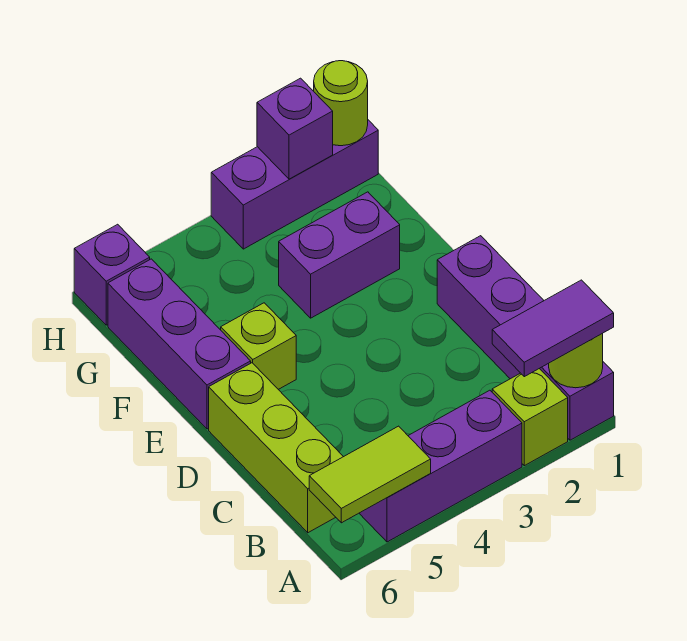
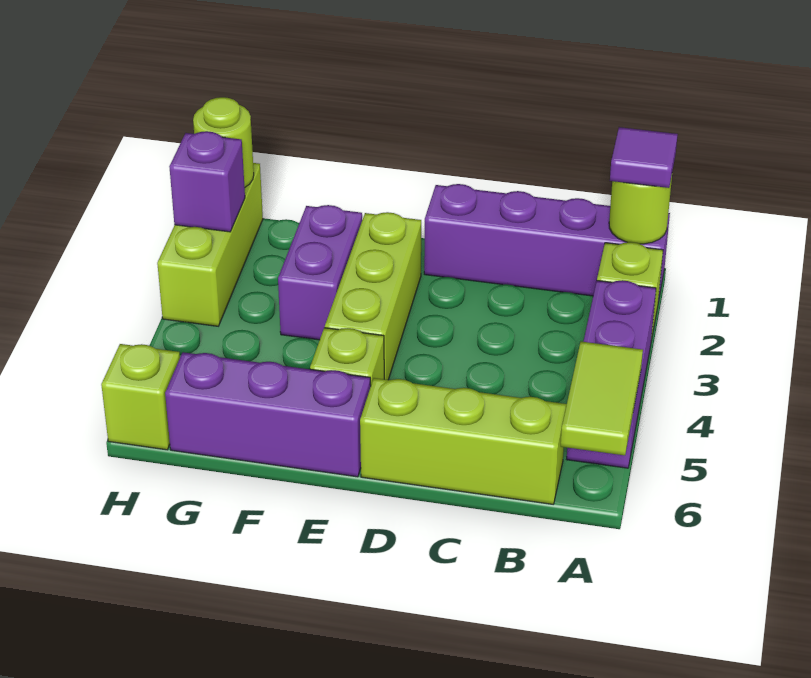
purple 1x2 tile [492,280,614,377] -> purple 1x1 tile [610,127,678,188]
none -> lime 1x3 brick [325,212,421,380]
purple 1x3 brick [211,120,378,249] -> lime 1x3 brick [157,163,263,326]
purple 1x1 brick [74,224,150,325] -> lime 1x1 brick [101,344,180,450]

